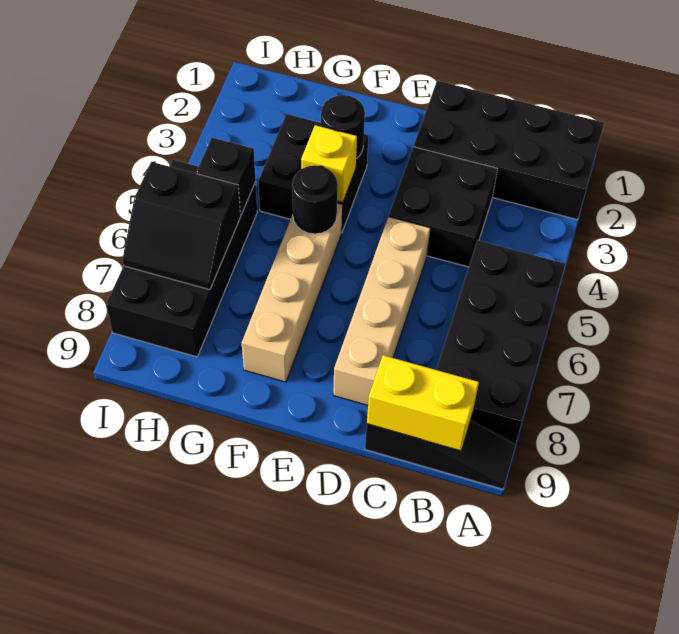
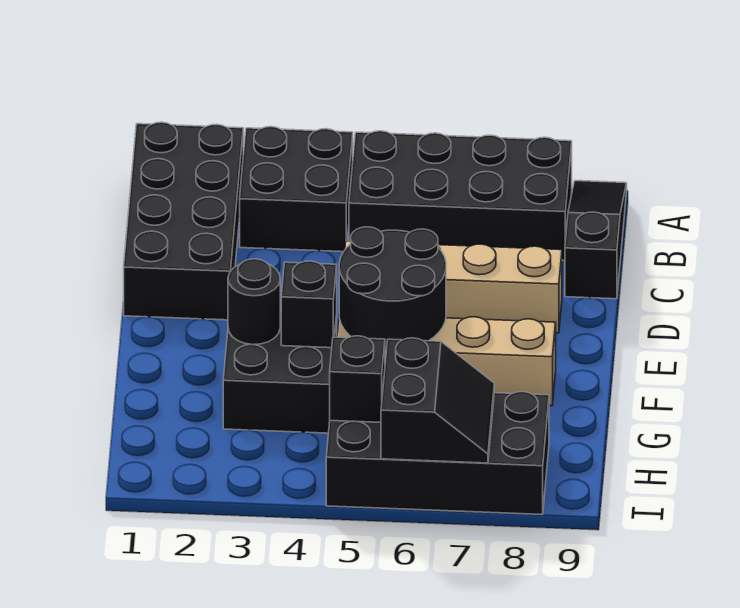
yellow 1x2 brick [367,355,479,450] -> none
black 2x2 brick [389,147,497,267] -> black 2x2 brick moved to [240,127,353,252]
yellow 1x1 brick [301,125,357,202] -> black 1x1 brick [281,261,337,348]
black 1x1 round brick [292,165,338,234] -> black 2x2 round brick [339,227,446,350]

